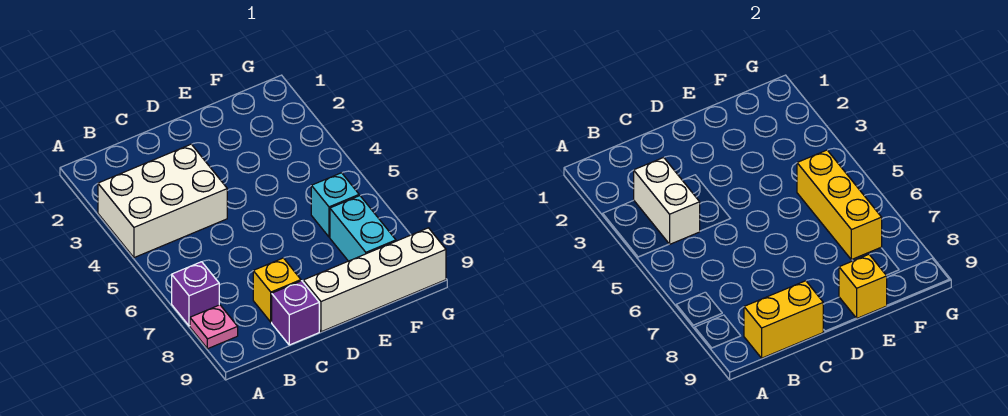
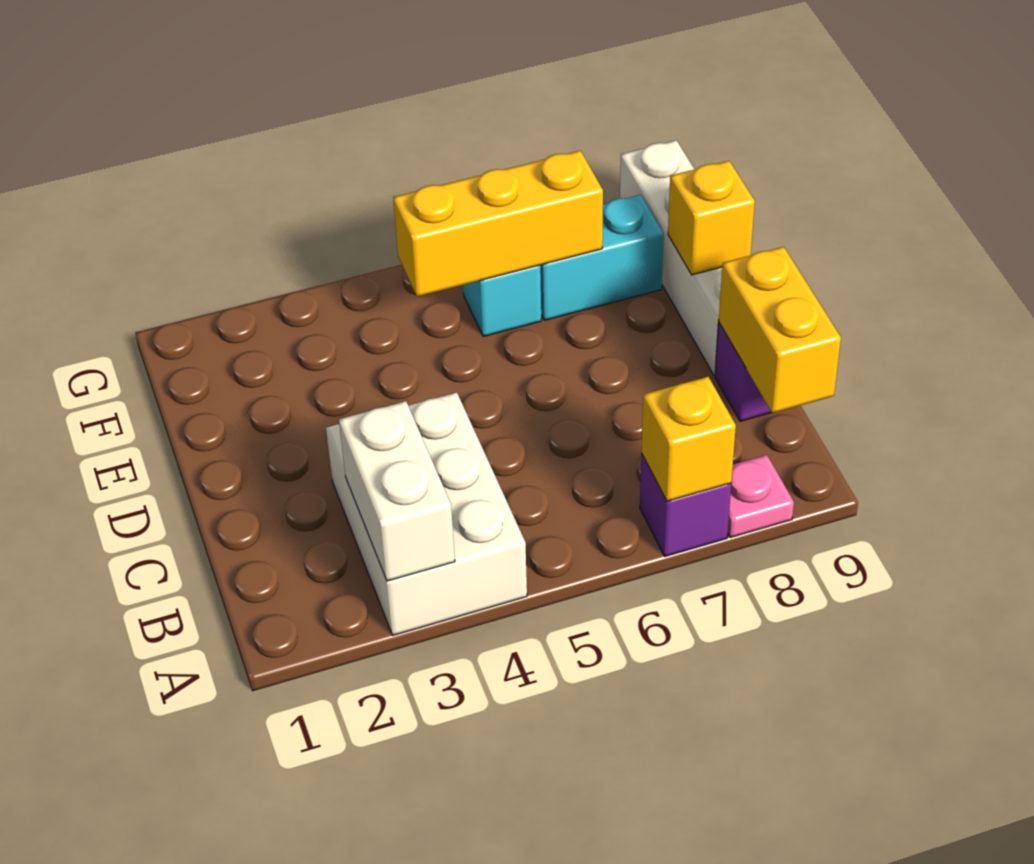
white 1x2 brick [634,157,700,244] -> white 1x2 brick turned to [339,401,455,581]
yellow 1x1 brick [253,258,301,322] -> yellow 1x1 brick moved to [641,377,736,501]

